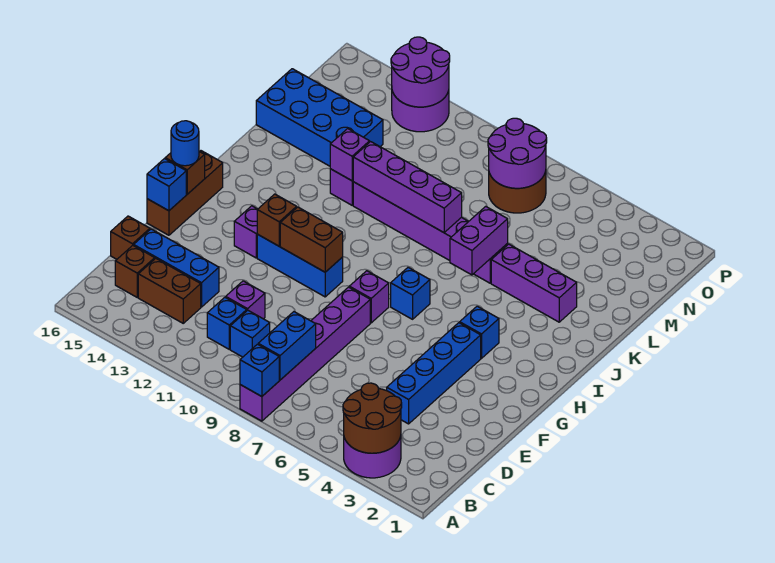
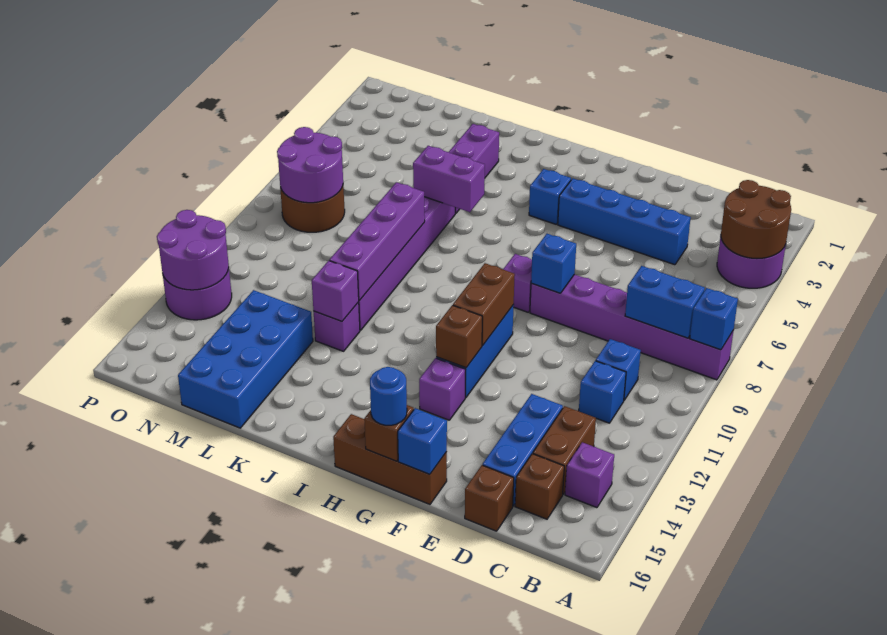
purple 1x1 brick [226,281,265,319] -> purple 1x1 brick moved to [565,442,614,508]
blue 1x1 brick [391,267,430,319] -> blue 1x1 brick moved to [531,234,576,293]

